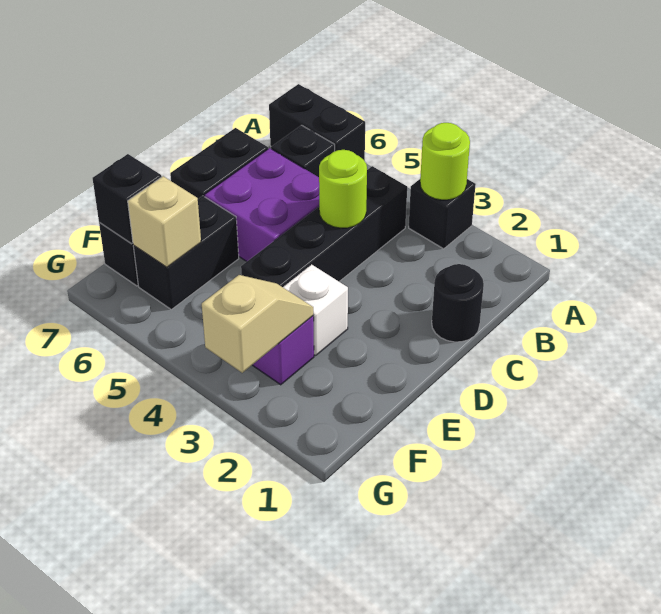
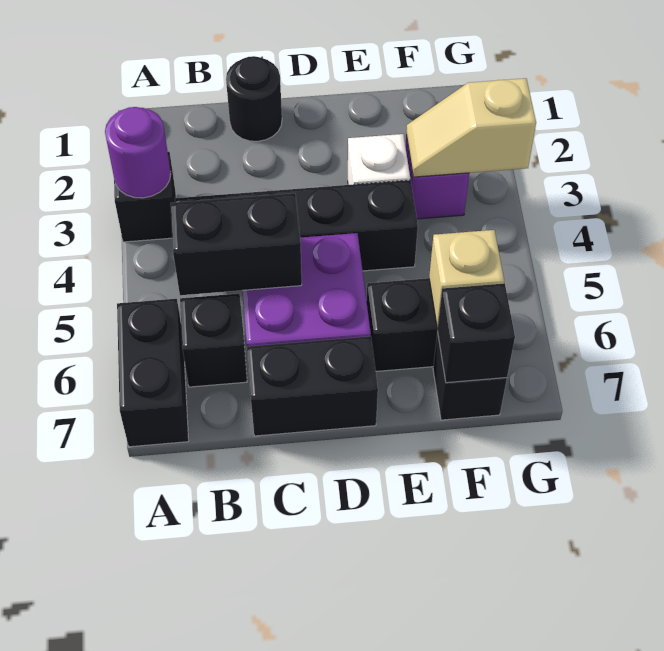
lime 1x1 round brick [420,123,470,200] -> purple 1x1 round brick [105,107,171,198]
none -> black 1x2 brick [171,193,302,295]
lime 1x1 round brick [319,150,367,228] -> none

